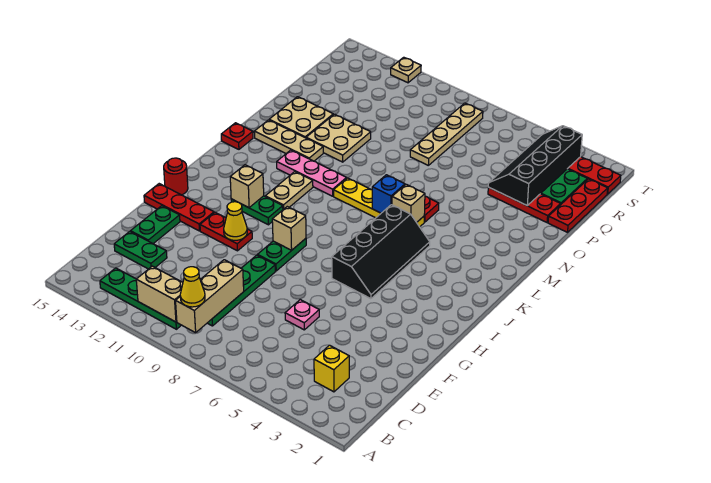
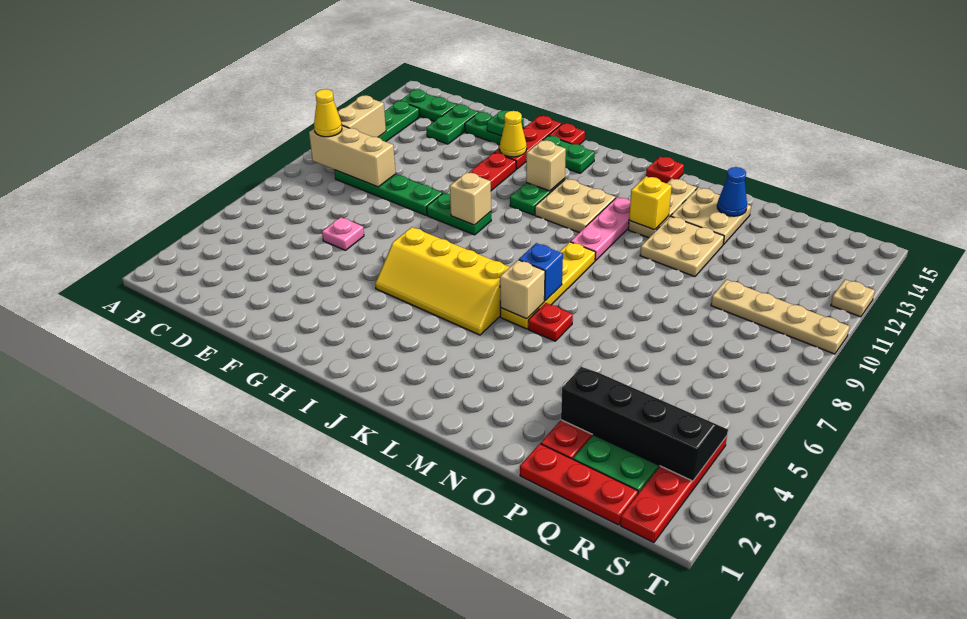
none -> green 1x2 plate [400,90,456,122]
yellow 1x1 brick [314,345,349,392] -> yellow 1x1 brick moved to [629,176,672,230]
none -> green 1x1 plate [487,110,524,136]
yellow 1x1 cone [224,202,247,240] -> yellow 1x1 cone moved to [500,111,527,157]
black 2x4 slope [332,205,430,299] -> yellow 2x4 slope [375,227,510,335]
none -> green 1x2 plate [543,136,595,173]
red 1x1 round brick [164,158,188,195] -> red 1x1 plate [549,124,585,145]
tan 1x2 plate [265,172,313,209] -> tan 2x2 plate [535,179,616,233]
none -> blue 1x1 cone [717,167,747,216]
tan 1x4 plate [410,103,483,165] -> tan 1x4 plate moved to [711,280,850,354]

